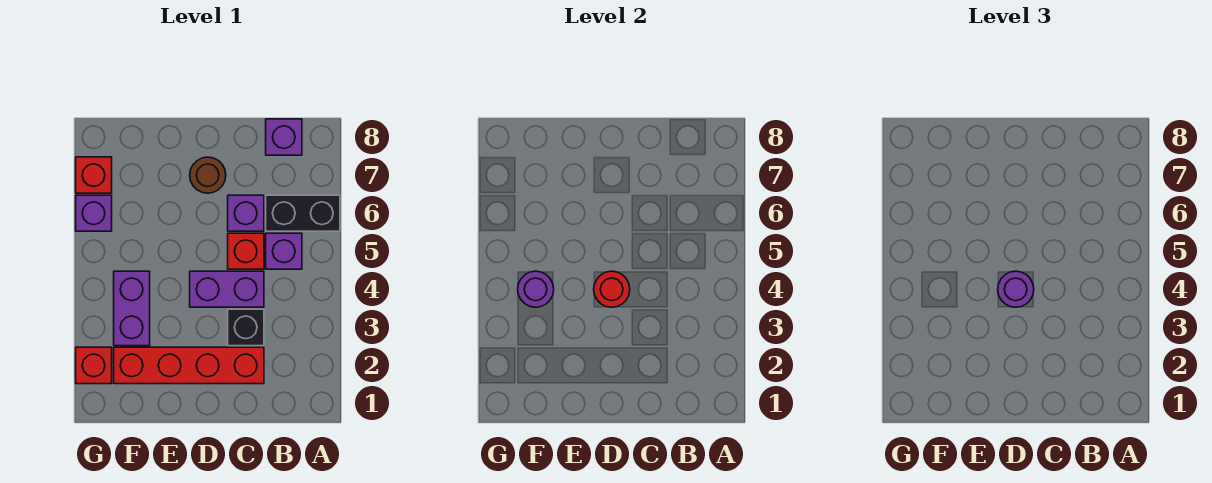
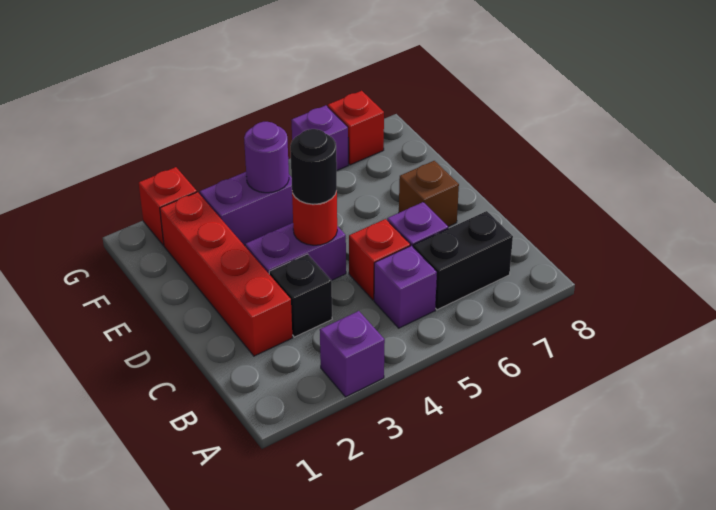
black 1x2 brick [266,195,340,231] -> black 1x2 brick turned to [413,211,513,310]
purple 1x1 brick [266,119,302,155] -> purple 1x1 brick moved to [320,311,385,397]
purple 1x2 brick [190,271,264,307] -> purple 1x2 brick turned to [245,223,346,280]
purple 1x1 round brick [998,271,1034,307] -> black 1x1 round brick [290,129,337,204]
brown 1x1 round brick [190,157,226,193] -> brown 1x1 brick [399,161,459,227]

